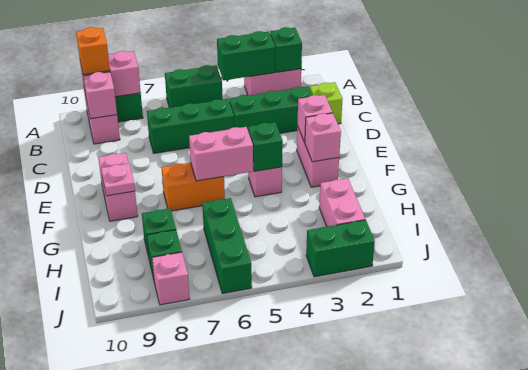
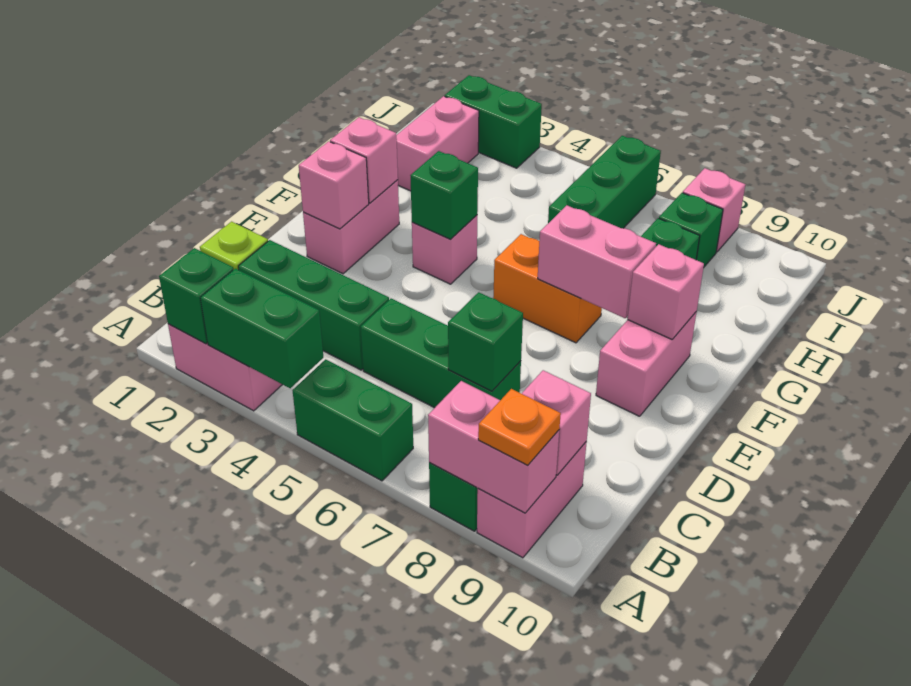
orange 1x1 brick [76,27,110,75] -> orange 1x1 plate [478,389,561,465]
none -> green 1x1 brick [448,292,523,391]
pink 1x2 brick [189,127,253,181] -> pink 1x2 brick moved to [538,205,656,318]
pink 1x1 plate [101,164,135,196] -> pink 1x1 brick [628,244,704,339]

